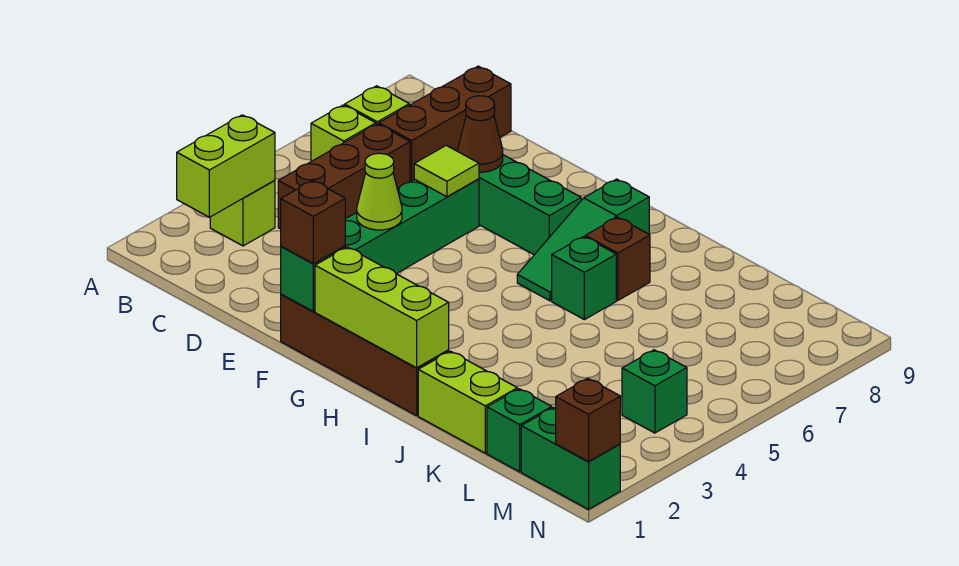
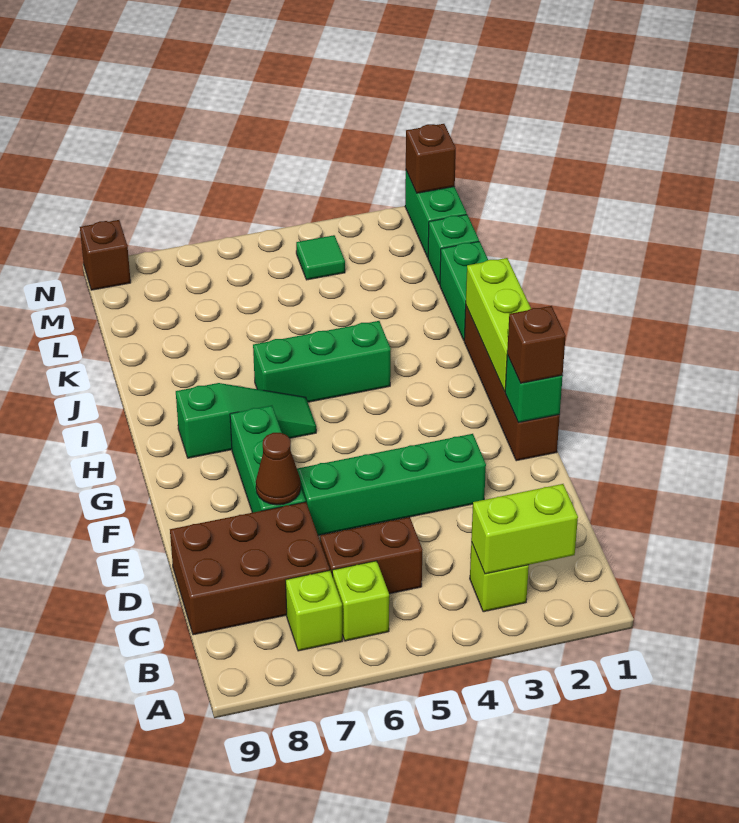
brown 1x3 brick [278,124,410,229] -> brown 1x2 brick [320,517,422,594]
brown 1x3 brick [379,66,511,182] -> brown 2x3 brick [170,502,330,635]
lime 1x1 cone [357,153,402,230] -> none
lime 1x1 tile [414,145,479,197] -> none
green 1x1 brick [552,236,616,320] -> green 1x3 brick [253,321,391,402]
brown 1x1 brick [585,217,650,300] -> brown 1x1 brick moved to [80,220,131,290]
lime 1x2 brick [418,351,517,453] -> green 1x2 brick [440,241,488,340]
green 1x1 brick [622,350,687,433] -> green 1x1 tile [296,235,345,280]

